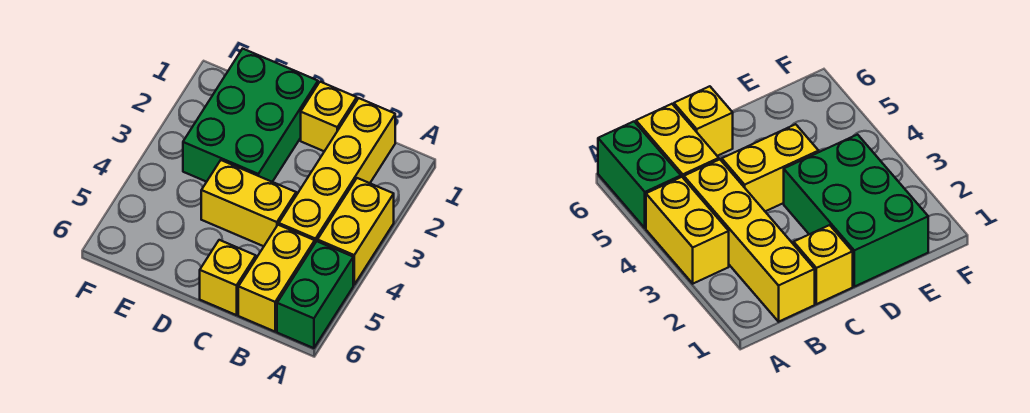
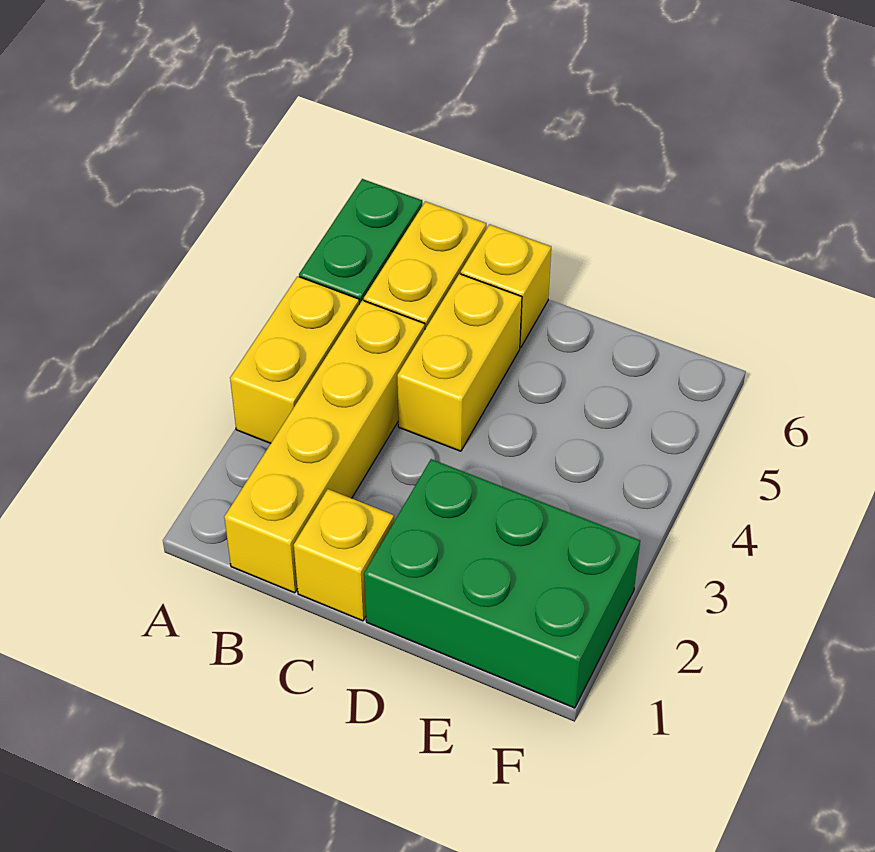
yellow 1x2 brick [201,160,296,246] -> yellow 1x2 brick turned to [397,274,522,451]
green 2x3 brick [183,49,318,182] -> green 2x3 brick turned to [364,459,640,708]

